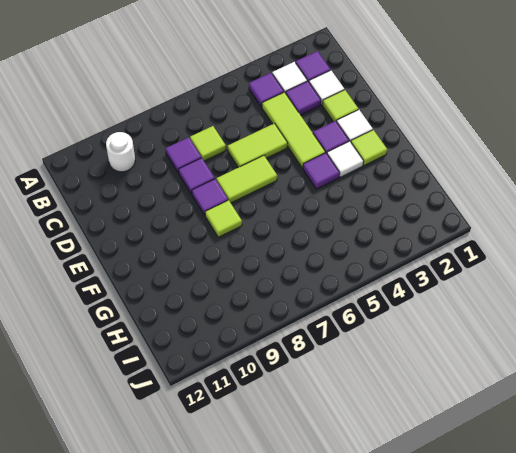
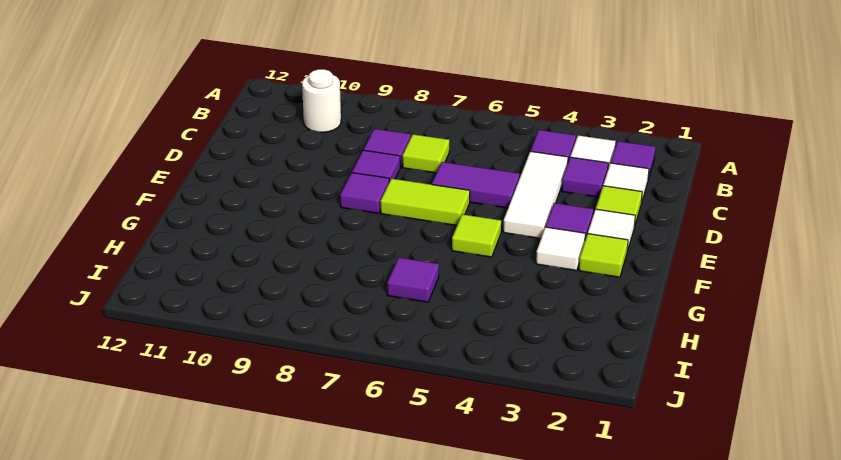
lime 1x3 tile [262,92,325,168] -> white 1x3 tile [503,151,568,239]
lime 1x2 tile [228,123,287,168] -> purple 1x2 tile [432,162,520,208]
purple 1x1 tile [303,153,340,189] -> purple 1x1 tile moved to [387,258,439,302]
lime 1x1 tile [205,200,242,237] -> lime 1x1 tile moved to [452,214,501,257]

